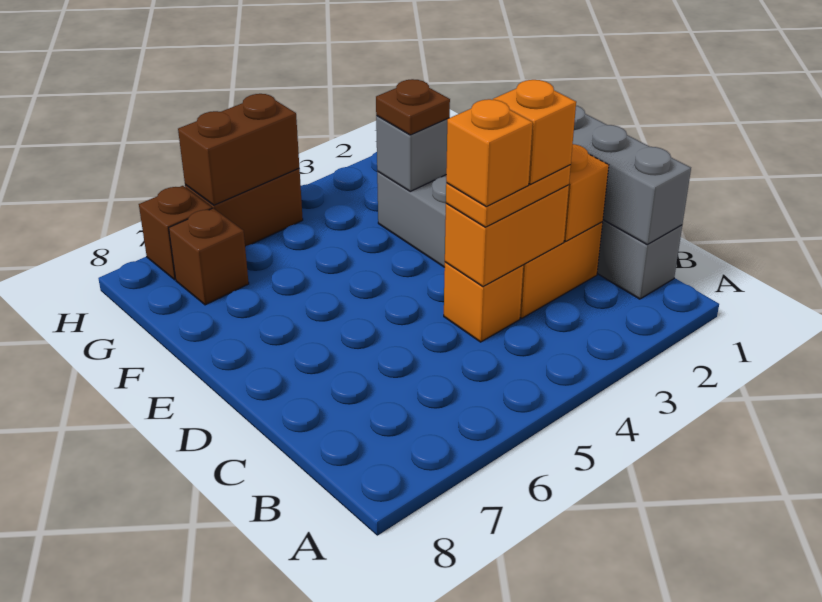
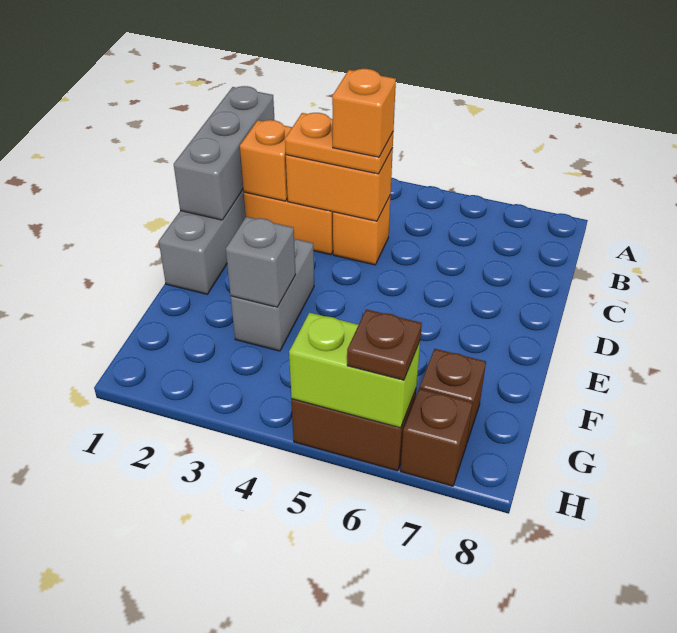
orange 1x1 brick [493,80,576,184] -> none
brown 1x1 plate [376,79,450,135] -> brown 1x1 plate moved to [347,309,422,380]
brown 1x2 brick [178,94,299,205] -> lime 1x2 brick [289,313,420,428]

